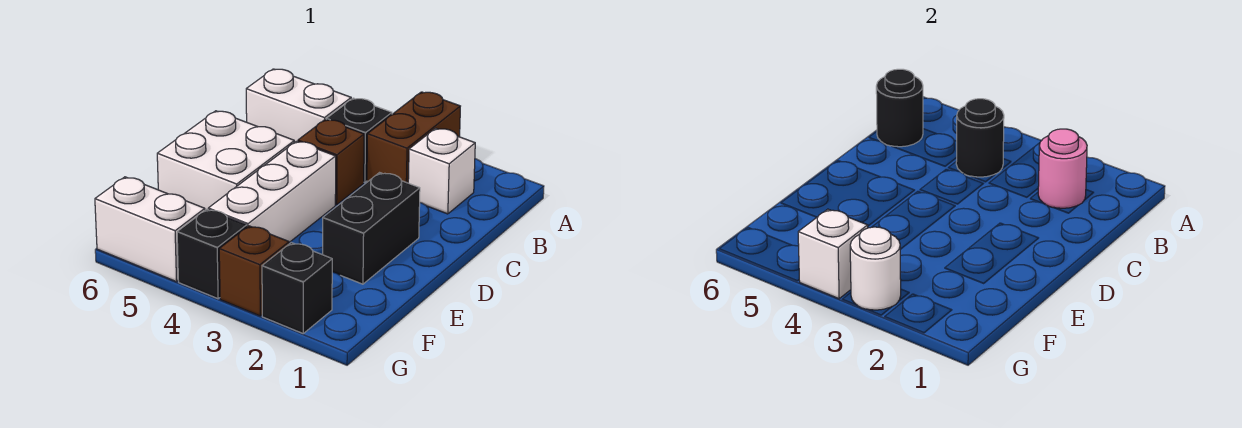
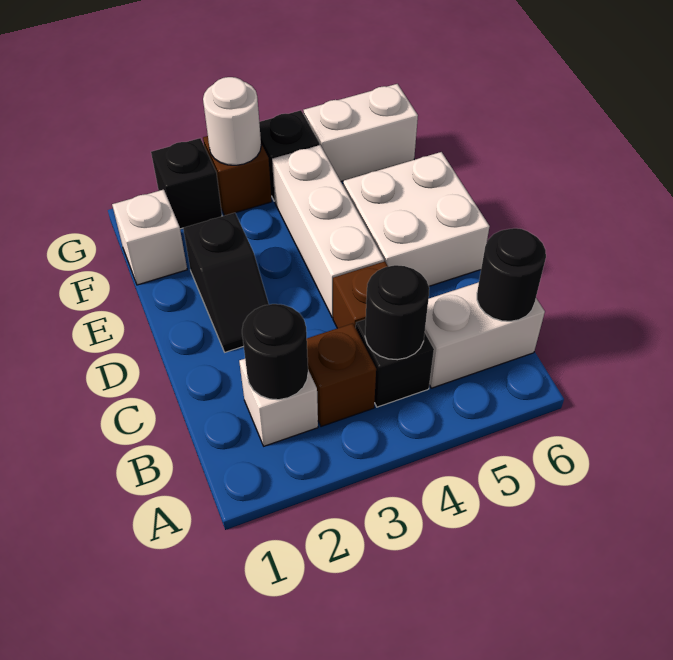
brown 1x2 brick [367,92,460,183] -> brown 1x1 brick [307,323,376,427]
pink 1x1 round brick [1038,129,1087,208] -> black 1x1 round brick [242,304,308,400]
black 1x2 brick [323,173,420,284] -> black 1x2 slope [183,213,269,352]
white 1x1 brick [798,209,868,299] -> white 1x1 brick moved to [112,190,187,285]

